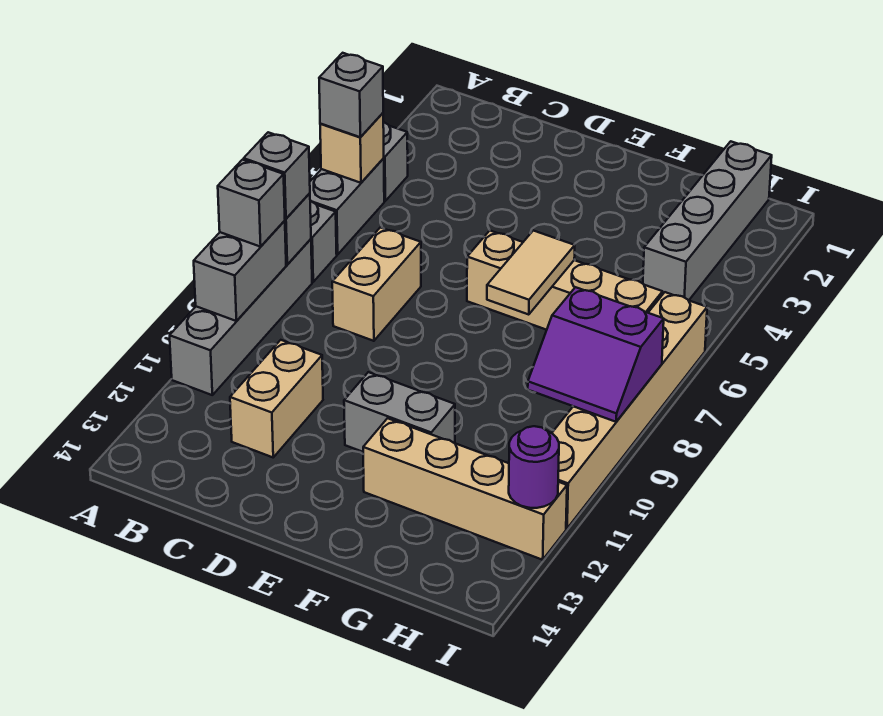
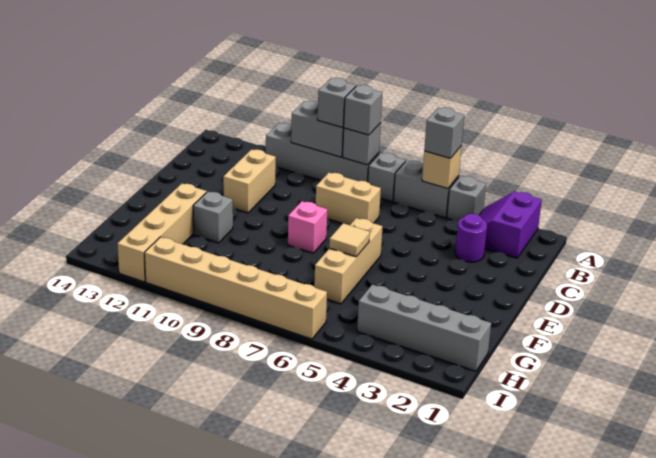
tan 1x2 brick [230,340,323,457] -> tan 1x2 brick turned to [223,149,276,213]
tan 1x4 brick [467,231,663,330] -> tan 1x3 brick [314,218,383,304]
none -> pink 1x1 brick [288,201,327,253]
grey 1x2 brick [344,372,455,452] -> grey 1x1 brick [193,191,233,243]
tan 1x2 tile [487,231,575,315] -> tan 1x1 tile [329,223,370,257]
purple 2x2 slope [528,287,664,422] -> purple 2x2 slope moved to [479,192,542,258]
purple 1x1 round brick [509,426,559,508] -> purple 1x1 round brick moved to [455,214,487,262]

